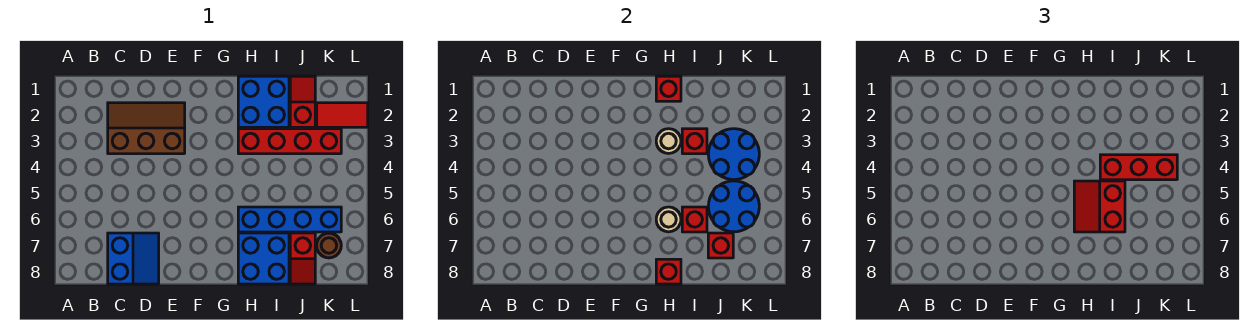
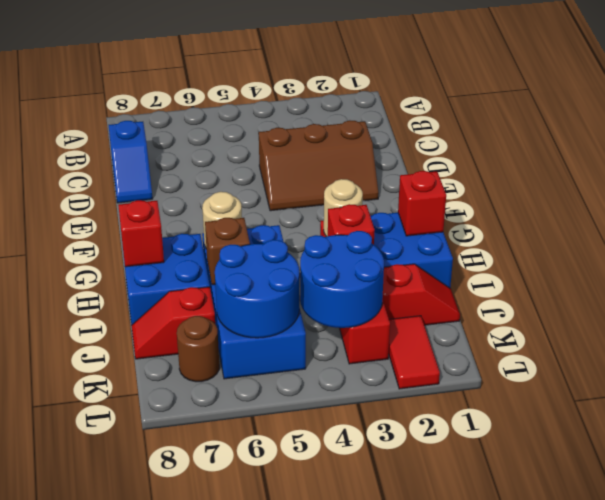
brown 2x3 slope [108,103,185,154] -> brown 2x3 slope turned to [259,120,379,211]
blue 2x2 slope [108,233,159,284] -> blue 1x2 slope [109,121,153,203]
red 2x2 slope [1074,181,1125,232] -> none
blue 1x4 brick [238,207,341,232] -> blue 2x4 brick [202,225,306,379]
red 1x3 brick [1100,155,1177,180] -> none
red 1x1 brick [682,207,707,232] -> brown 1x1 brick [205,218,250,285]
red 1x1 brick [708,233,733,258] -> none

